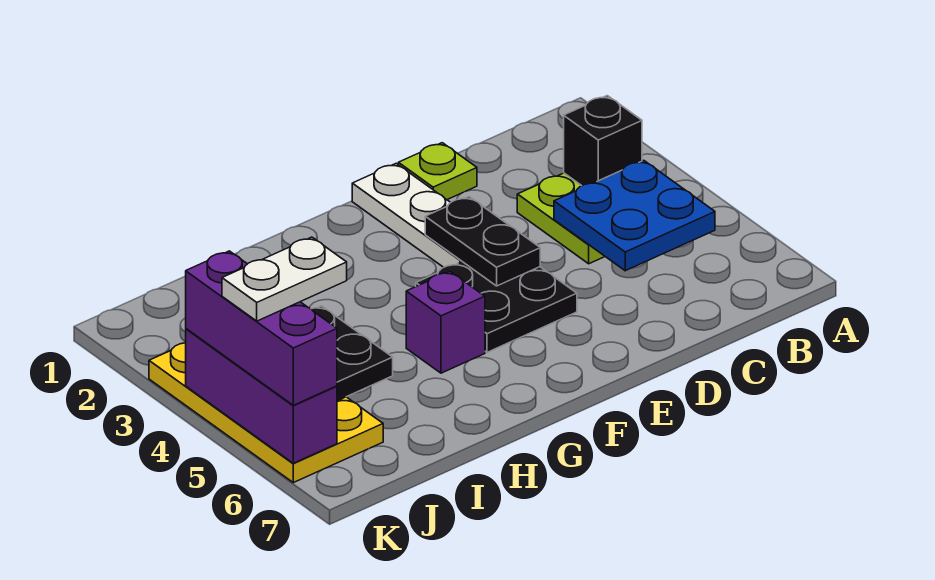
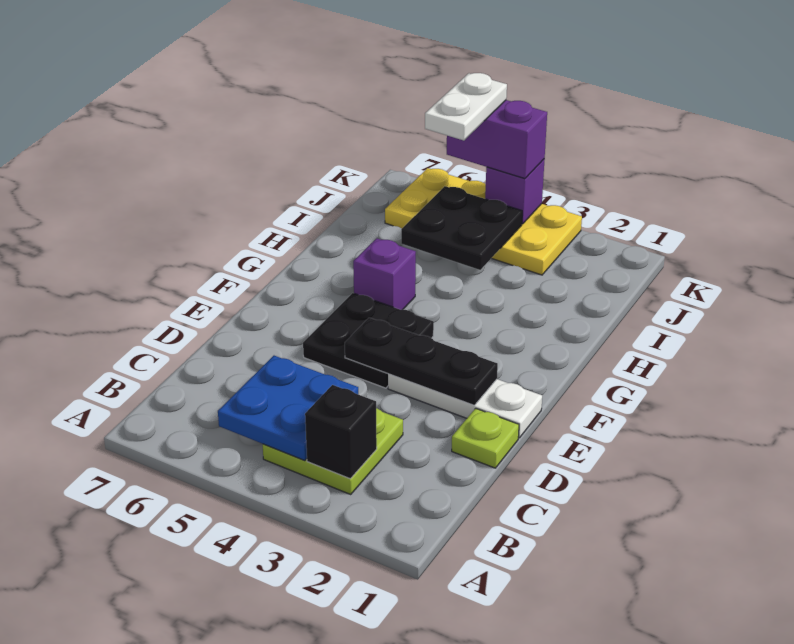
black 1x2 plate [425,197,540,286] -> black 1x3 plate [345,318,498,405]
purple 1x3 brick [186,329,337,463] -> purple 1x1 brick [485,159,545,224]
purple 1x3 brick [186,251,337,405] -> purple 1x2 brick [447,100,547,179]

